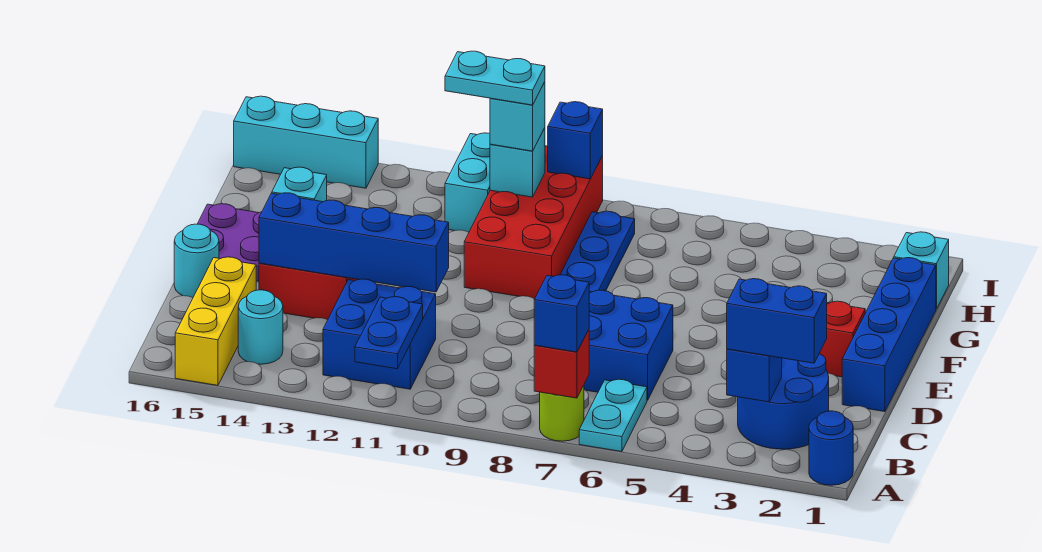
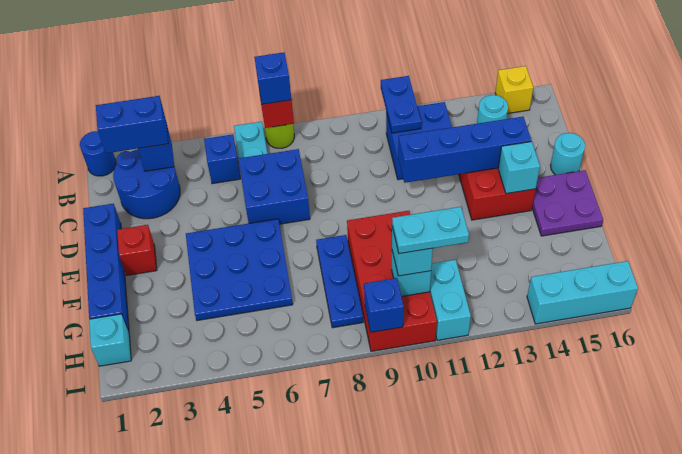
yellow 1x3 brick [175,257,256,385] -> yellow 1x1 brick [495,66,533,114]
none -> blue 1x1 brick [204,134,241,184]
none -> blue 3x3 plate [186,219,293,321]

